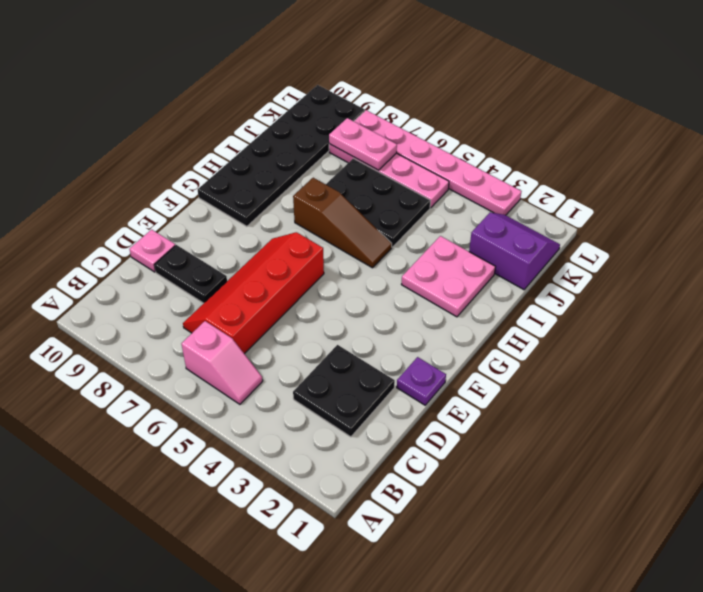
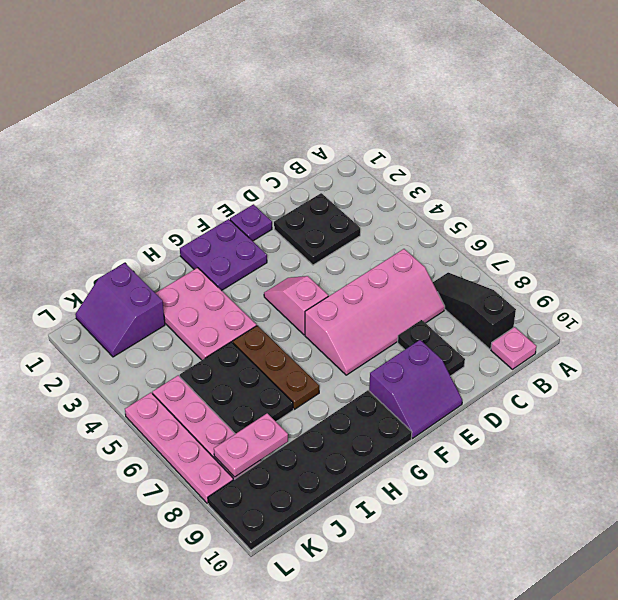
pink 1x2 slope [182,321,263,404] -> pink 1x2 slope moved to [264,276,328,335]
none -> black 1x3 slope [433,273,516,349]
red 2x4 slope [183,232,324,354] -> pink 2x4 slope [305,249,445,375]
pink 1x1 plate [129,230,175,272] -> pink 1x1 plate moved to [491,327,536,369]
none -> purple 2x2 slope [369,340,462,438]
none -> purple 2x2 plate [180,219,267,291]
pink 2x2 plate [401,236,496,317] -> pink 2x3 plate [156,268,256,360]
brown 1x3 slope [293,178,392,268] -> brown 1x3 plate [233,326,319,409]
pink 1x2 plate [329,118,397,170] -> pink 1x2 plate turned to [214,413,288,477]
pink 1x6 plate [354,110,522,215] -> pink 1x4 plate [125,393,233,503]

